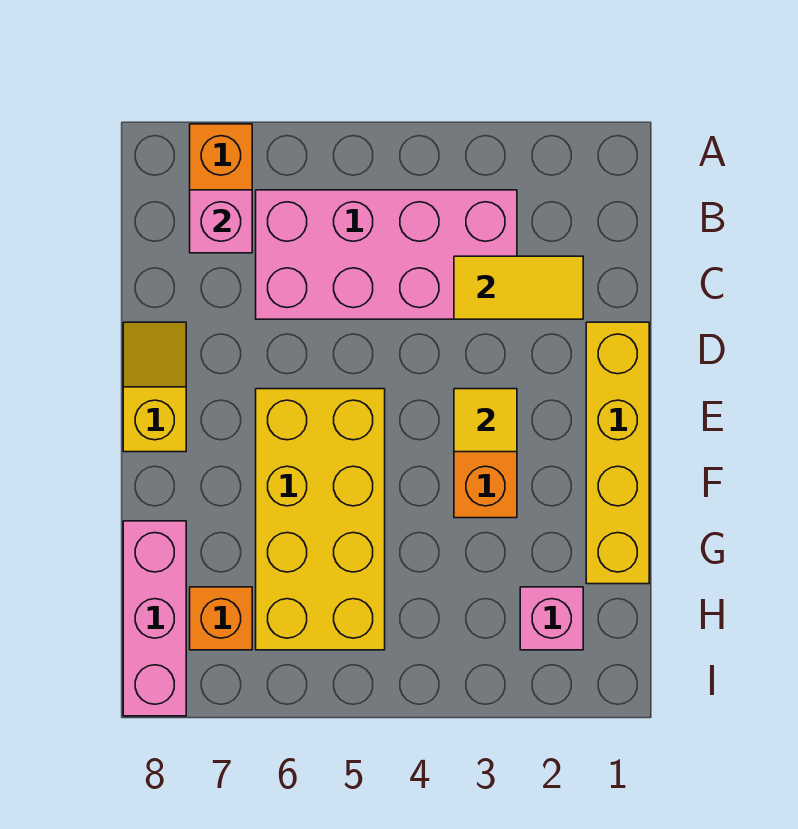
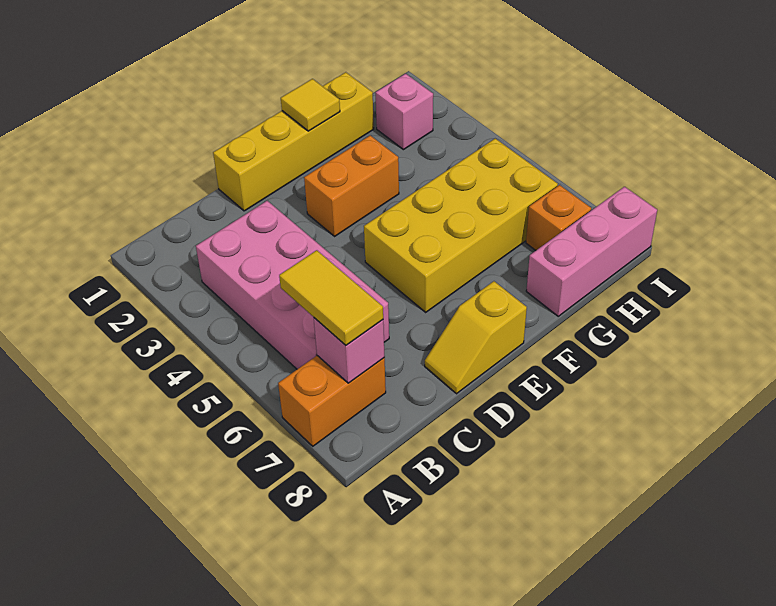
yellow 1x2 tile [454,256,583,319] -> yellow 1x2 tile moved to [279,250,383,345]
yellow 1x1 tile [454,389,517,452] -> yellow 1x1 tile moved to [281,79,340,131]

